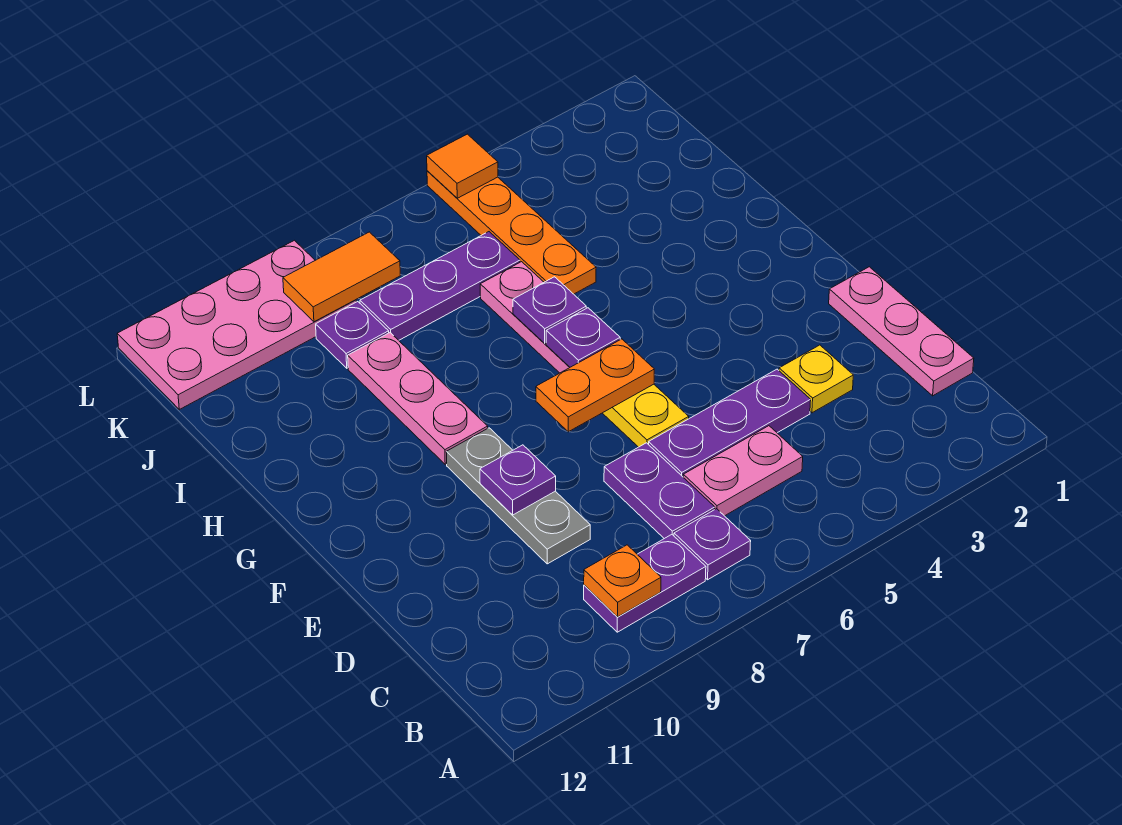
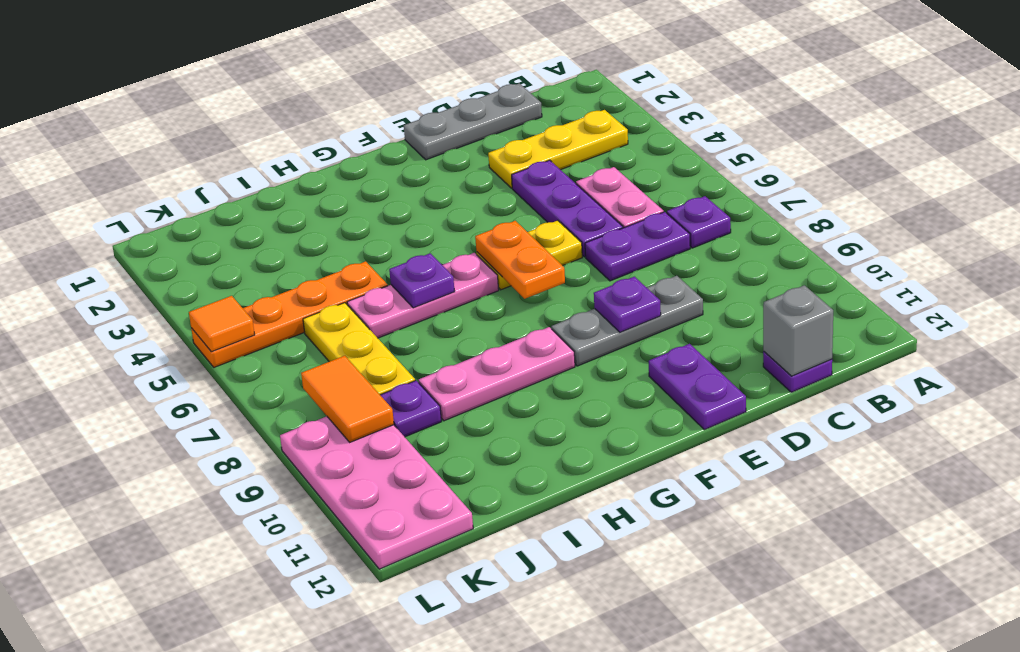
purple 1x2 plate [584,535,706,632] -> purple 1x2 plate moved to [649,344,746,430]
orange 1x1 plate [584,545,661,617] -> none
pink 1x3 plate [829,267,974,396] -> grey 1x3 plate [404,83,542,160]
none -> grey 1x1 brick [763,285,833,376]
yellow 1x1 plate [779,345,853,413] -> yellow 1x3 plate [488,110,628,188]
purple 1x1 plate [546,308,620,367] -> purple 1x1 plate moved to [763,352,832,392]
purple 1x3 plate [360,232,520,340] -> yellow 1x3 plate [303,303,415,395]

